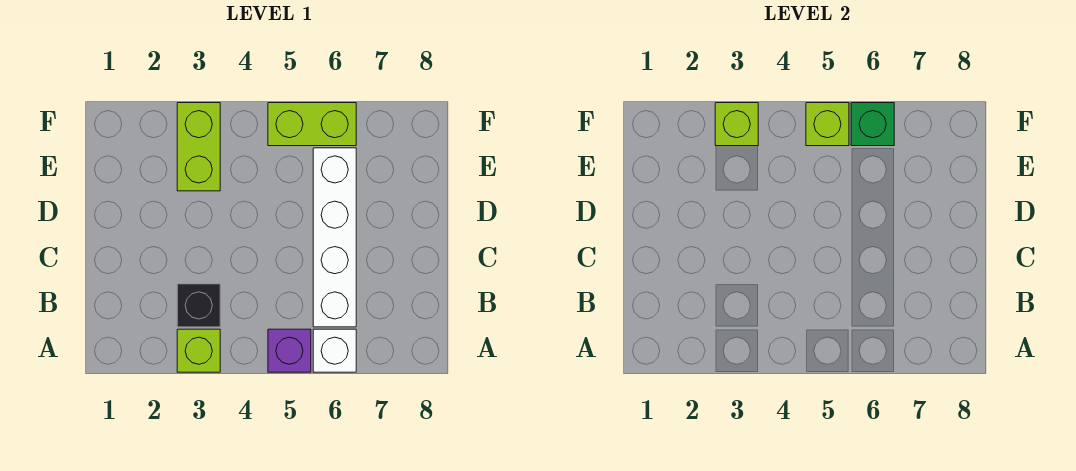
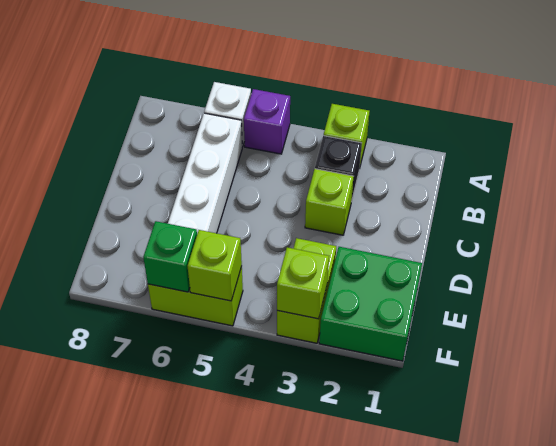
none -> lime 1x1 brick [305,169,354,235]
none -> green 2x2 brick [319,247,422,361]

